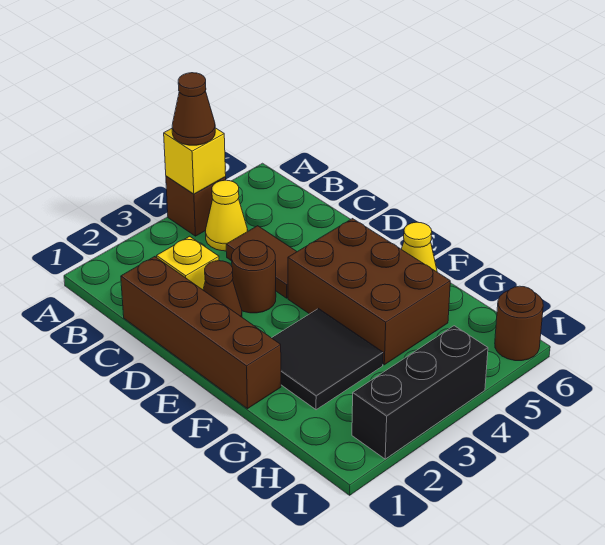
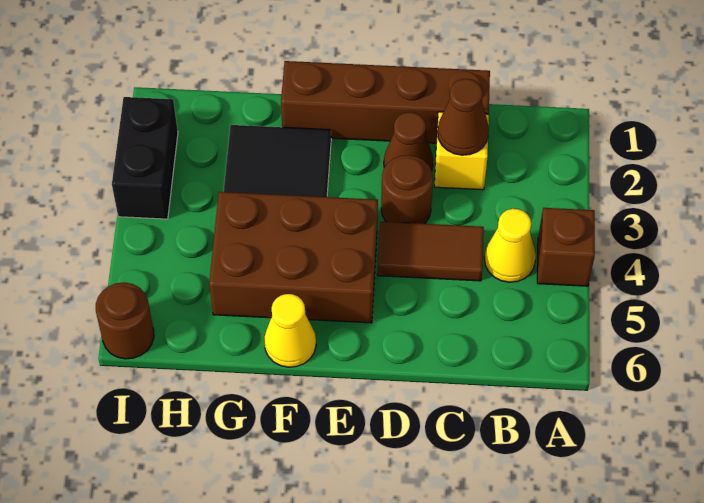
yellow 1x1 brick [164,128,226,194] -> none
brown 1x1 cone [172,73,215,145] -> brown 1x1 cone moved to [438,79,489,155]
black 1x3 brick [352,326,488,459] -> black 1x2 brick [112,97,178,219]

